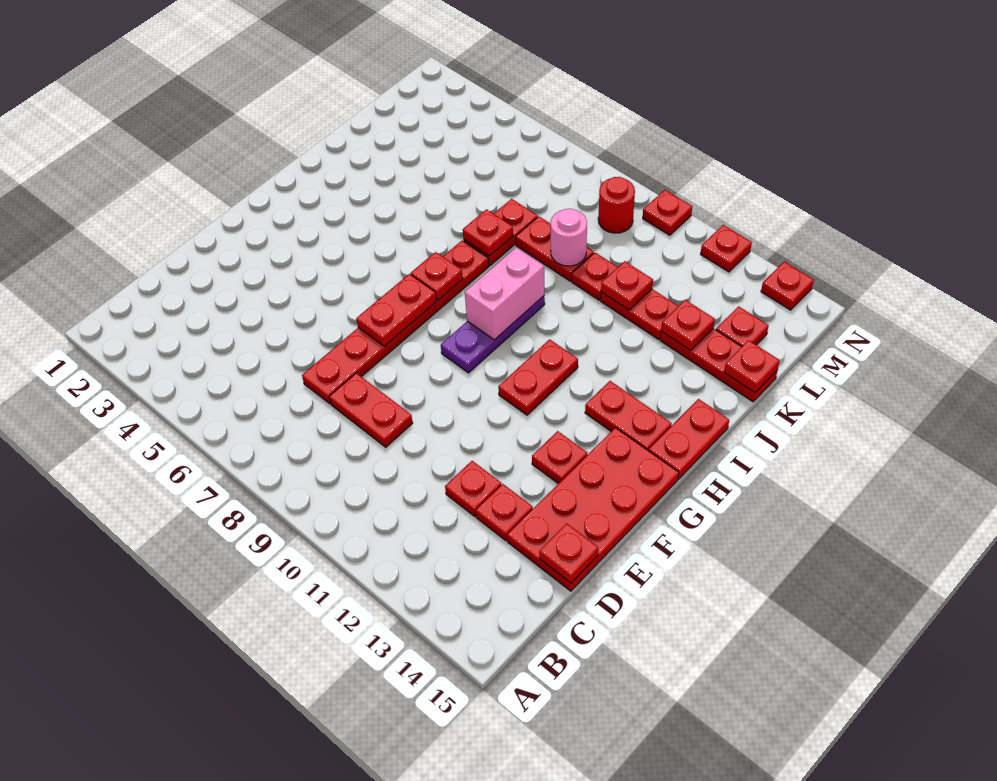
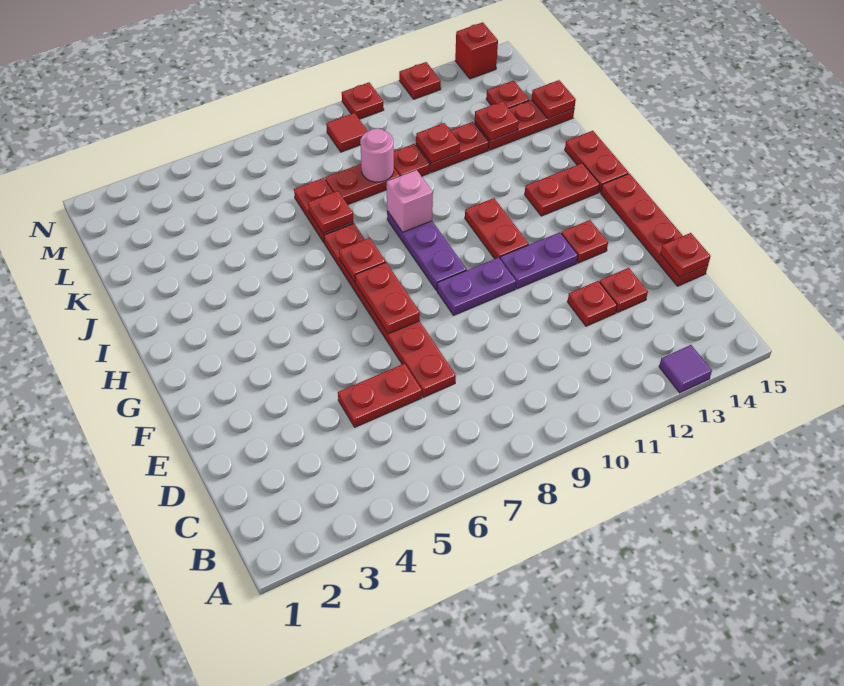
none -> purple 1x1 tile [659,345,712,393]
red 1x2 plate [329,373,413,447] -> red 1x2 plate moved to [338,363,422,427]
red 2x4 plate [507,428,679,591] -> red 1x4 plate [601,174,708,286]
none -> purple 1x2 plate [437,257,516,315]
none -> purple 1x2 plate [500,232,578,289]
pink 1x2 brick [465,247,544,340] -> pink 1x1 brick [387,170,433,232]
red 1x1 round brick [598,177,635,233] -> red 1x1 tile [326,113,368,152]
red 1x1 plate [761,262,814,310] -> red 1x1 brick [455,22,498,79]

